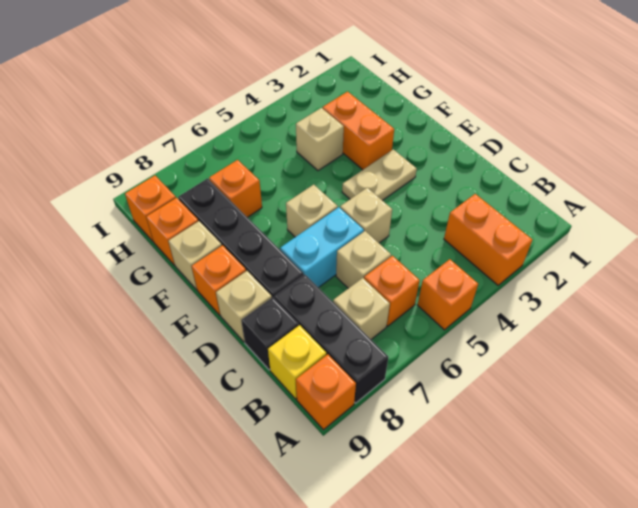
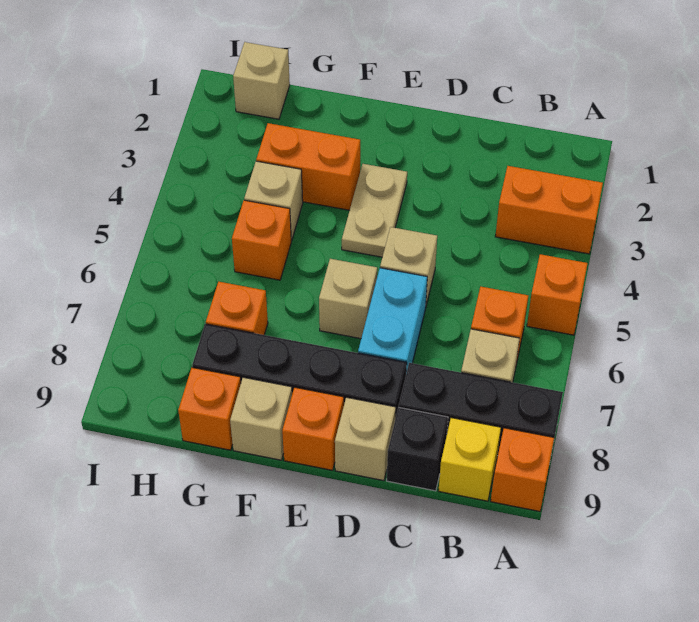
tan 1x1 brick [336,231,391,288] -> tan 1x1 brick moved to [233,42,290,119]
orange 1x1 brick [125,176,176,242] -> orange 1x1 brick moved to [232,200,291,280]

